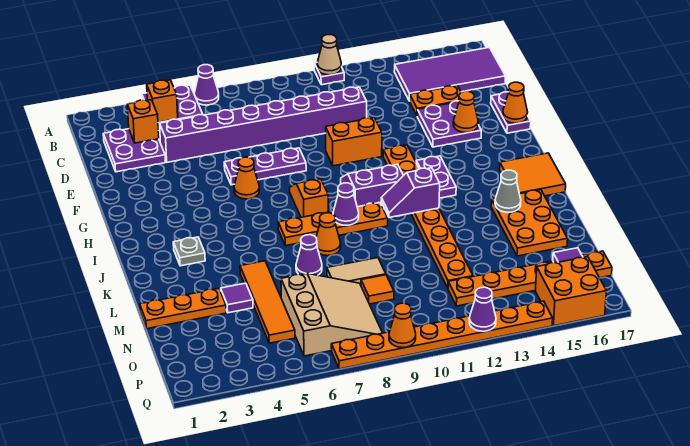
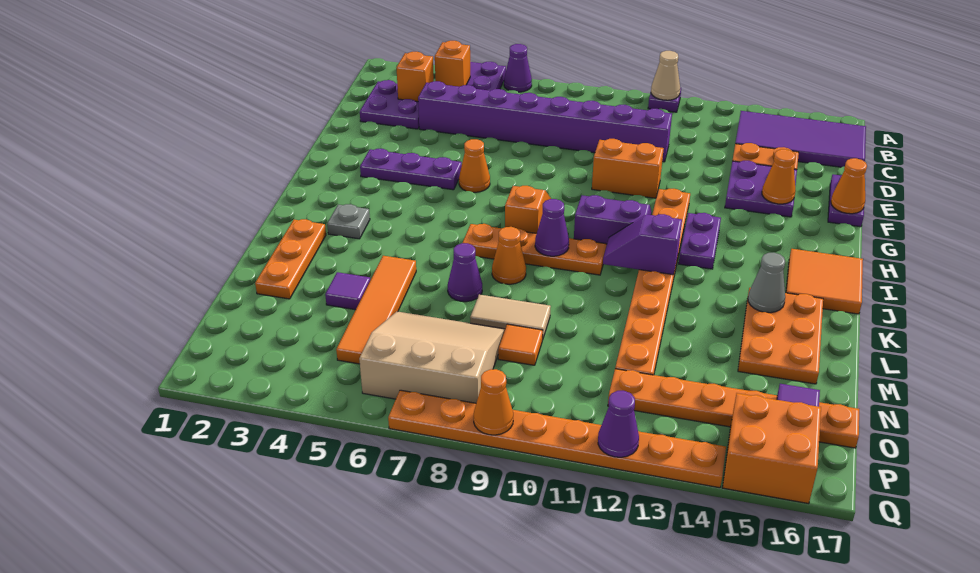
purple 1x3 plate [224,148,306,185] -> purple 1x3 plate moved to [360,149,462,190]
orange 1x3 plate [140,288,226,329] -> orange 1x3 plate turned to [255,219,326,299]
tan 3x3 slope [281,273,382,356] -> tan 3x3 slope turned to [359,312,505,403]

